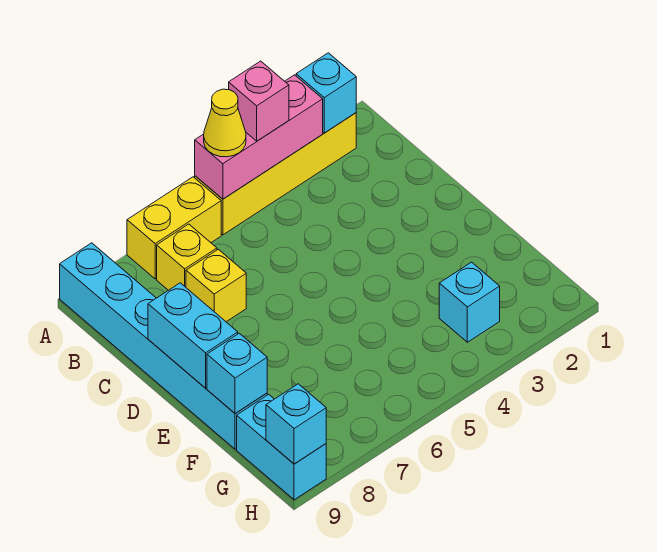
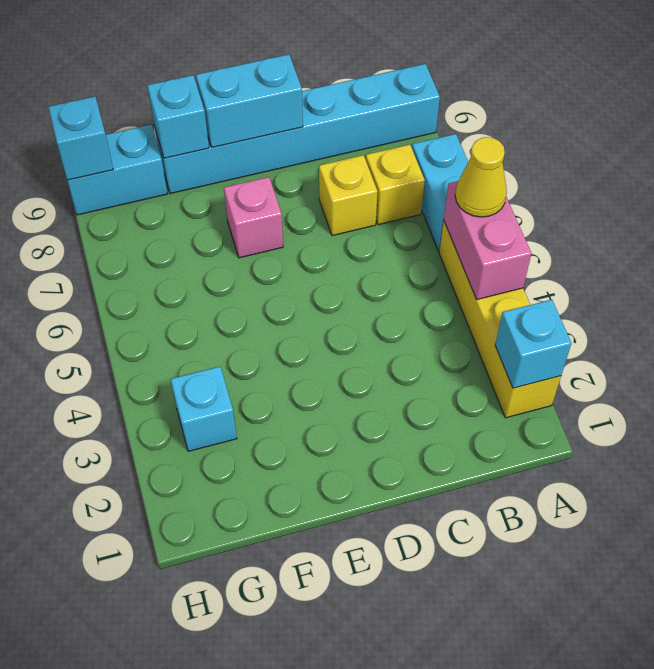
pink 1x3 brick [195,75,323,199] -> pink 1x2 brick [444,181,531,299]
pink 1x1 brick [229,61,289,141] -> pink 1x1 brick moved to [224,177,283,258]
yellow 1x2 brick [127,177,221,279] -> cyan 1x2 brick [412,134,468,252]

